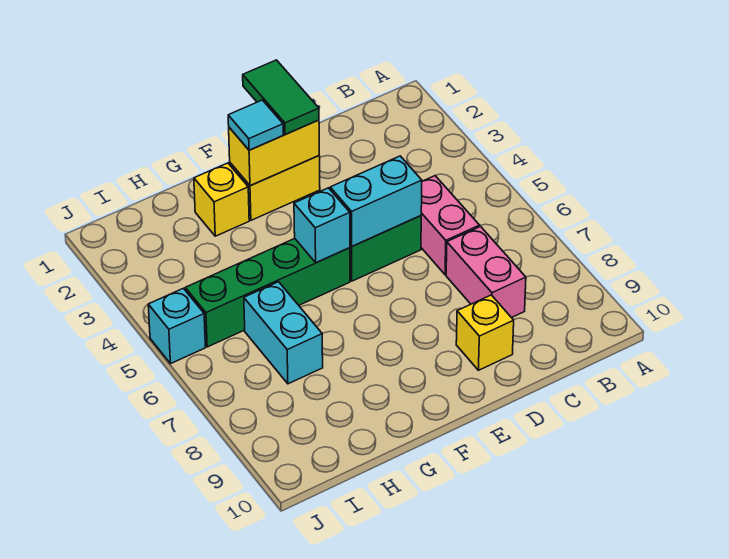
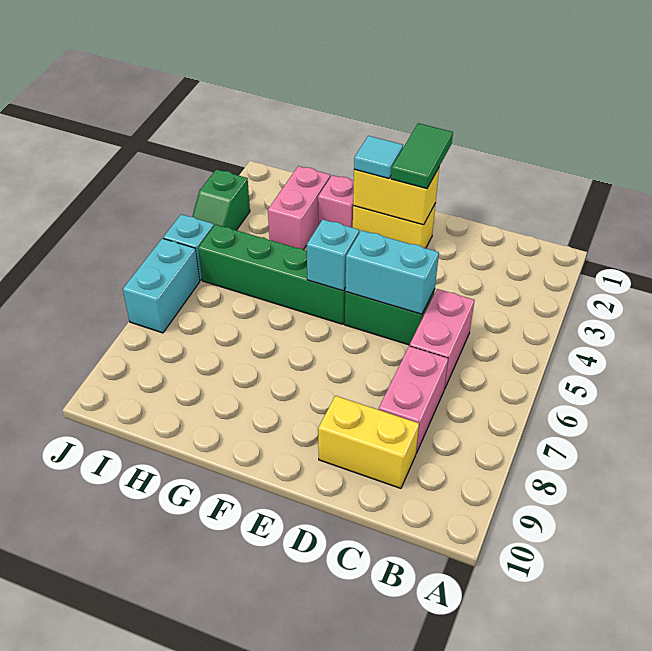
yellow 1x1 brick [456,295,514,370] -> yellow 1x2 brick [318,396,419,488]
yellow 1x1 brick [194,163,249,236] -> pink 1x1 brick [318,175,354,228]
none -> pink 1x2 brick [268,166,330,250]
cyan 1x2 brick [244,282,323,384] -> cyan 1x2 brick moved to [123,238,200,333]
none -> green 1x2 slope [192,169,250,230]

